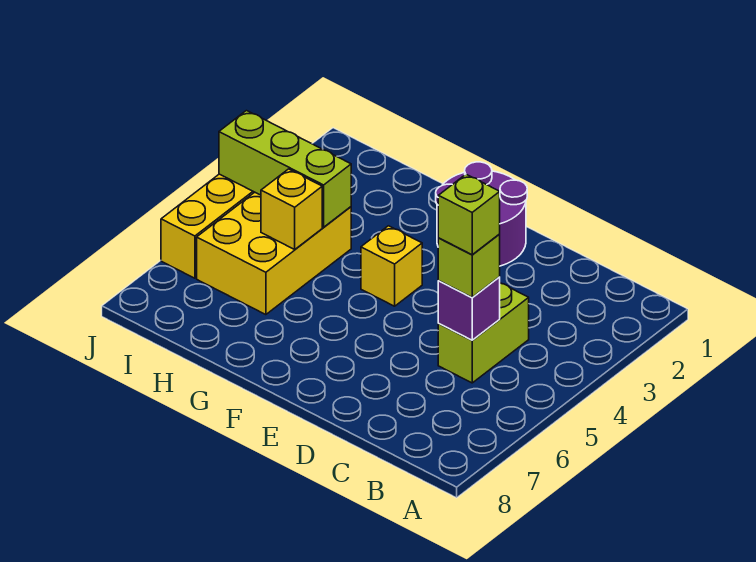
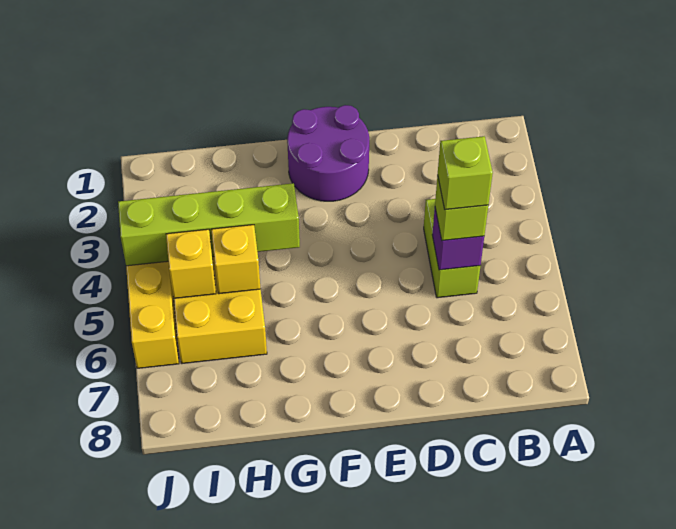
yellow 1x1 brick [361,226,422,306] -> yellow 1x1 brick moved to [166,229,216,298]
lime 1x3 brick [219,111,351,227] -> lime 1x4 brick [118,183,300,266]

